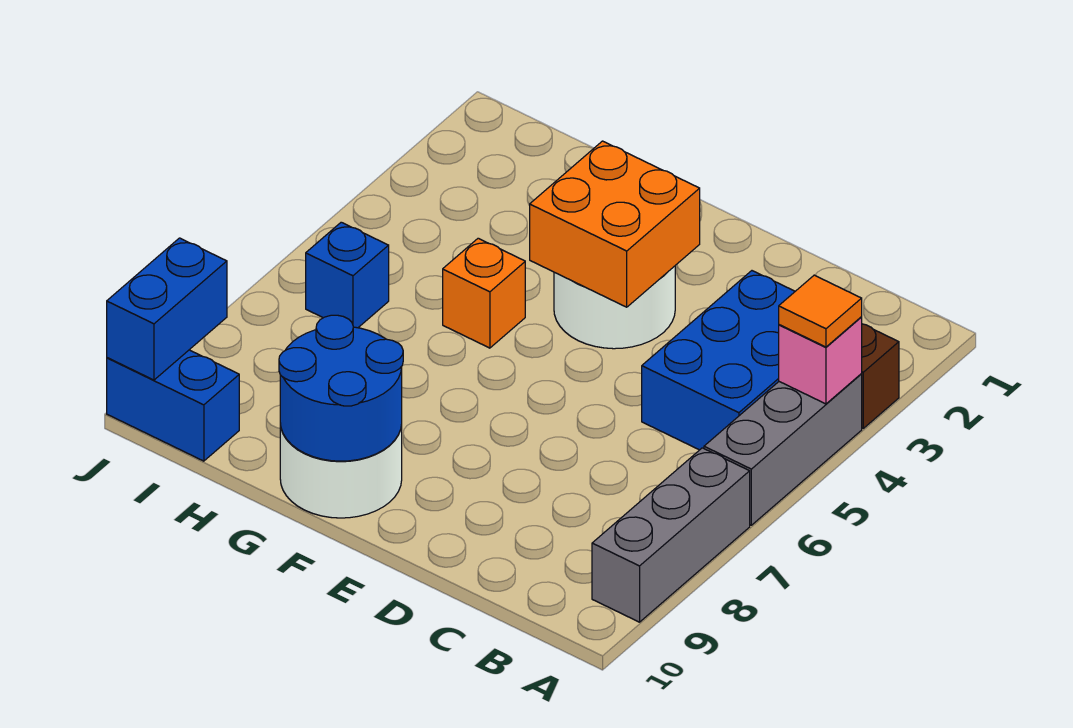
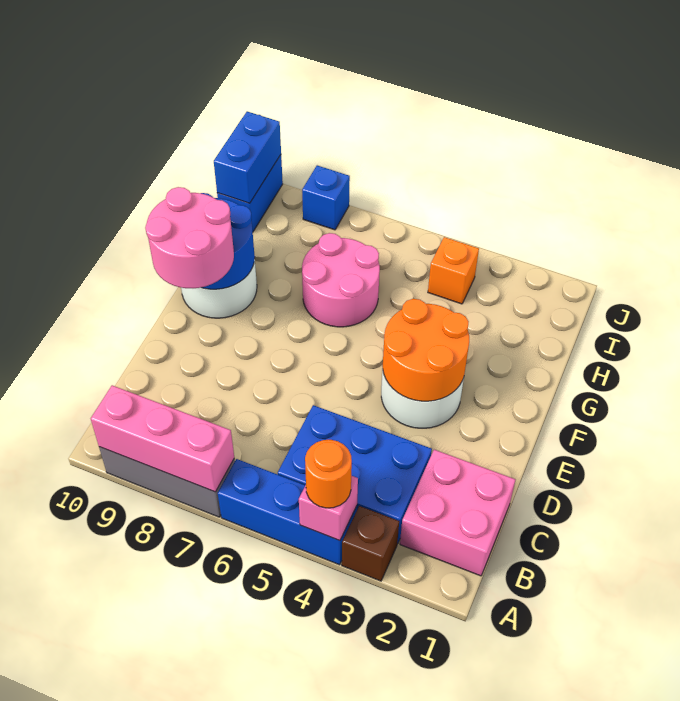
grey 1x3 brick [704,374,862,525] -> blue 1x3 brick [218,459,357,565]
orange 1x1 tile [779,275,862,347] -> orange 1x1 round brick [305,440,352,508]
none -> pink 1x3 brick [91,385,234,492]
none -> pink 2x2 brick [400,450,516,576]
orange 2x2 brick [530,141,700,307] -> orange 2x2 round brick [383,299,469,401]
none -> pink 2x2 round brick [145,187,234,288]
orange 1x1 brick [443,238,525,348] -> orange 1x1 brick moved to [428,237,479,304]
none -> pink 2x2 round brick [302,233,380,327]
blue 1x1 brick [306,222,389,328] -> blue 1x1 brick moved to [302,165,350,230]
blue 1x2 brick [107,238,227,380] -> blue 1x2 brick turned to [214,111,281,203]

